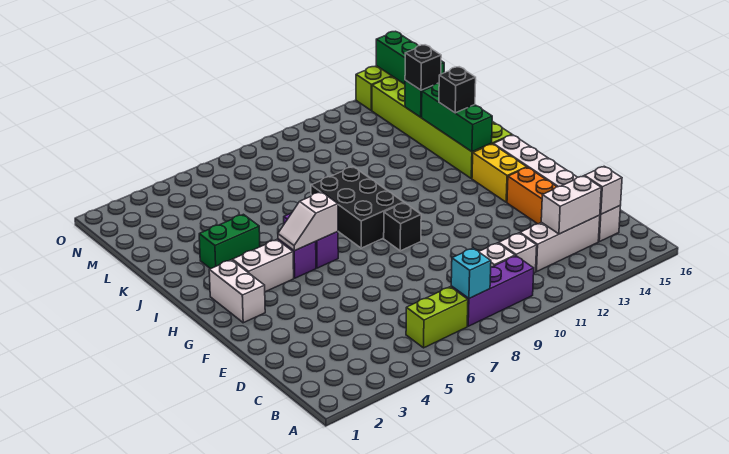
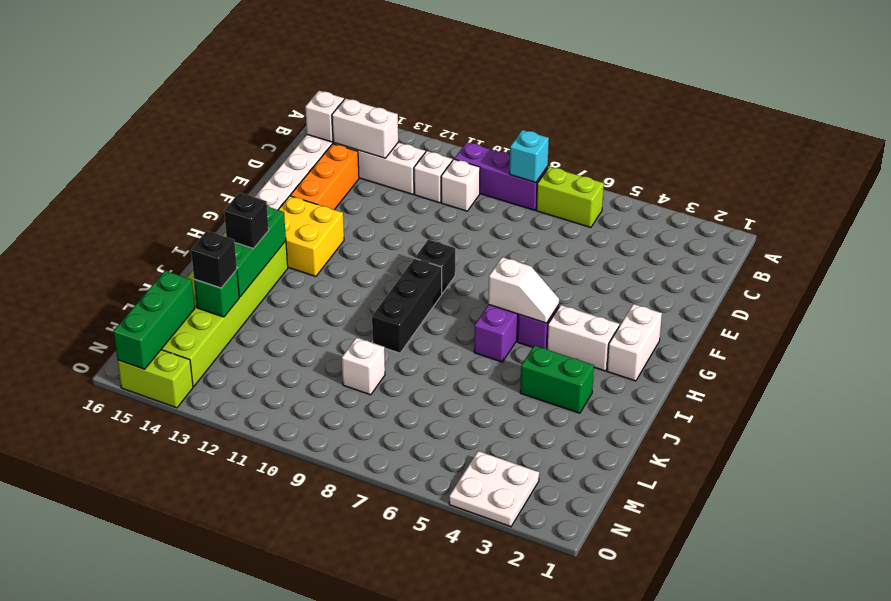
yellow 1x2 brick [472,144,527,202] -> yellow 2x2 brick [278,196,344,276]
black 2x3 brick [311,167,404,248] -> black 1x3 brick [372,258,442,353]
none -> white 1x1 brick [342,338,385,395]
none -> white 2x2 plate [449,451,539,527]

